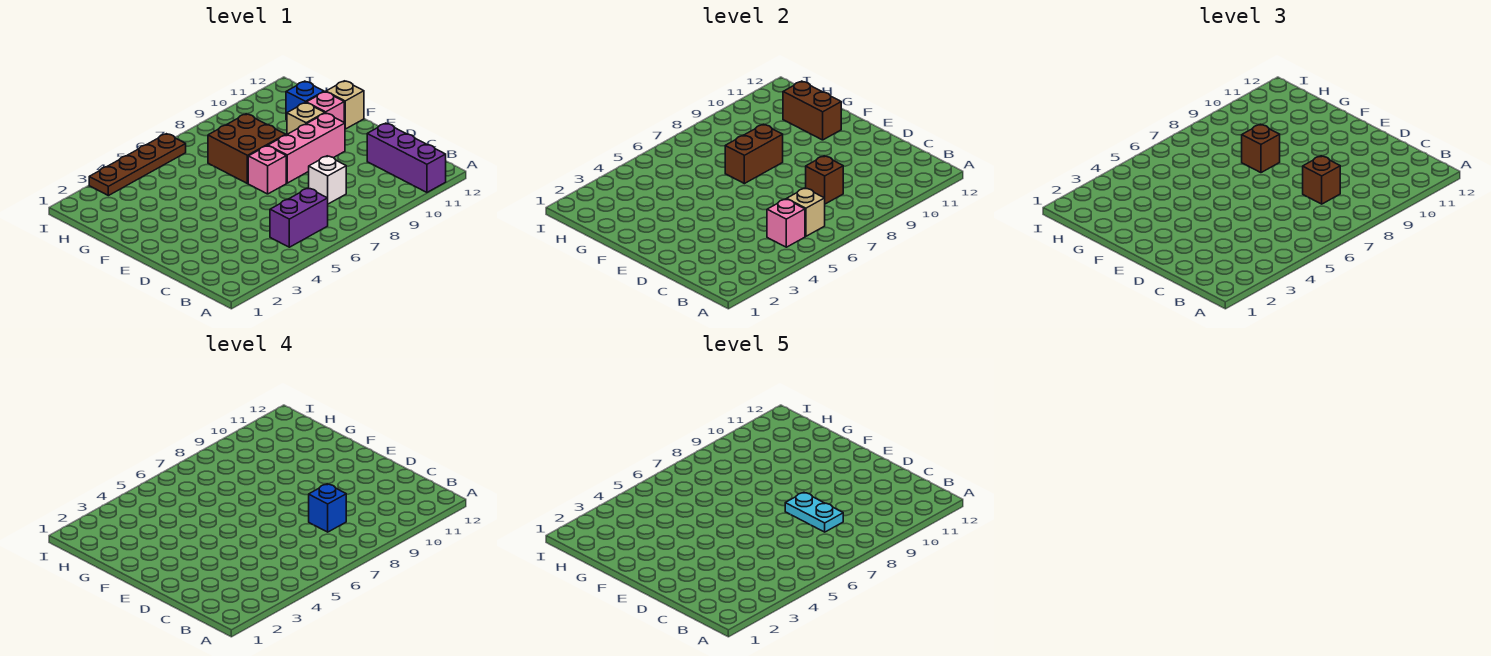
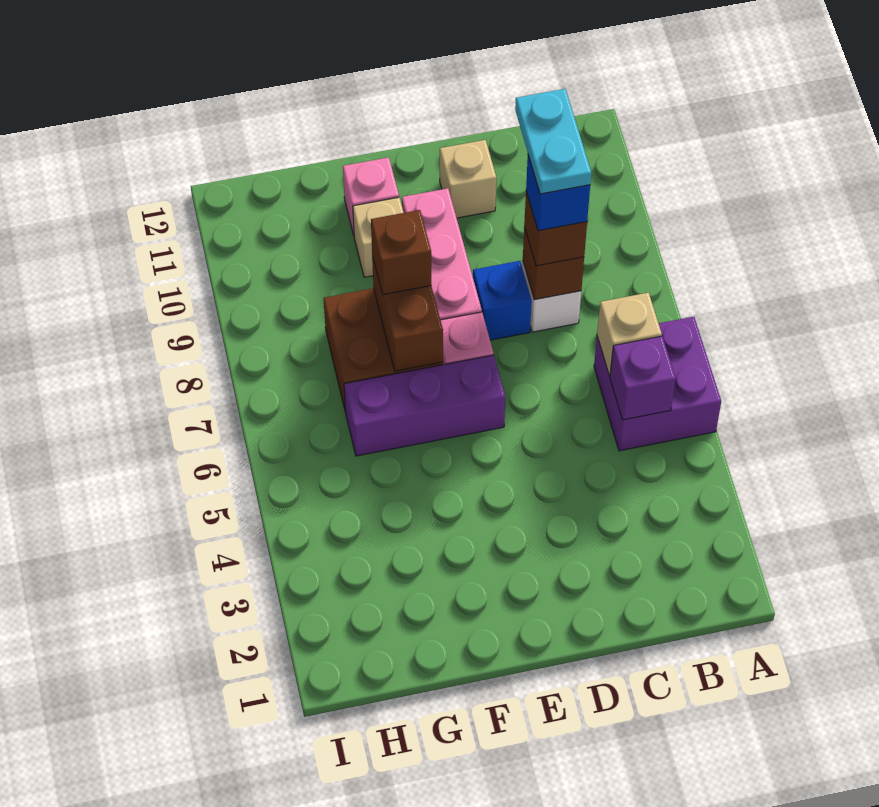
purple 1x3 brick [367,123,446,192] -> purple 1x3 brick moved to [344,355,505,456]
purple 1x2 brick [270,188,328,247] -> purple 2x2 brick [594,317,721,451]
pink 1x1 brick [767,199,805,247] -> purple 1x1 brick [610,336,676,420]
cyan 1x2 plate [785,492,843,532] -> cyan 1x2 plate turned to [515,89,591,194]
brown 1x2 brick [783,81,841,140] -> none
tan 1x1 brick [326,81,364,129] -> tan 1x1 brick moved to [440,140,496,218]
blue 1x1 brick [286,81,324,120] -> blue 1x1 brick moved to [473,261,532,340]
brown 1x4 plate [89,134,186,196] -> none

